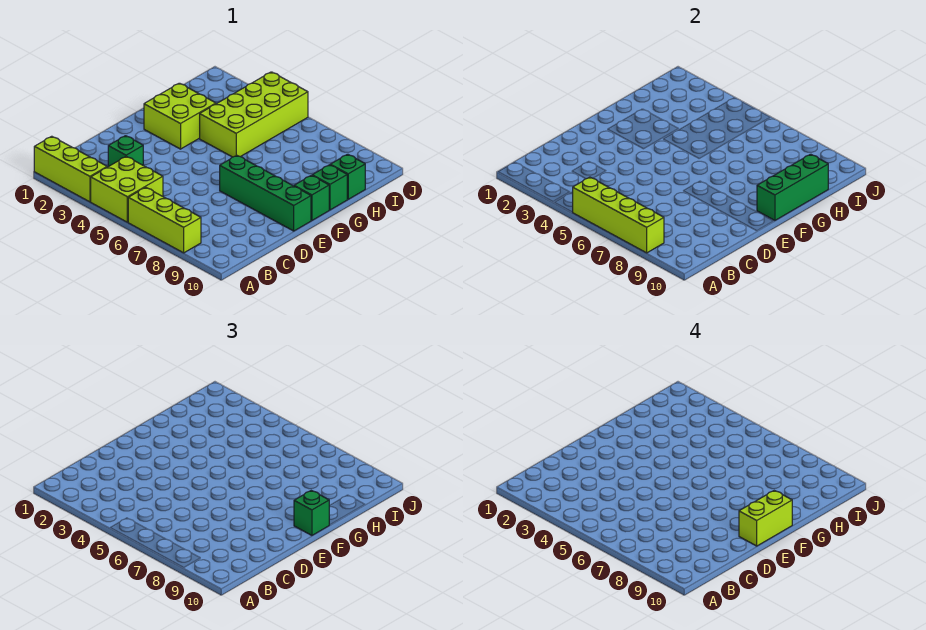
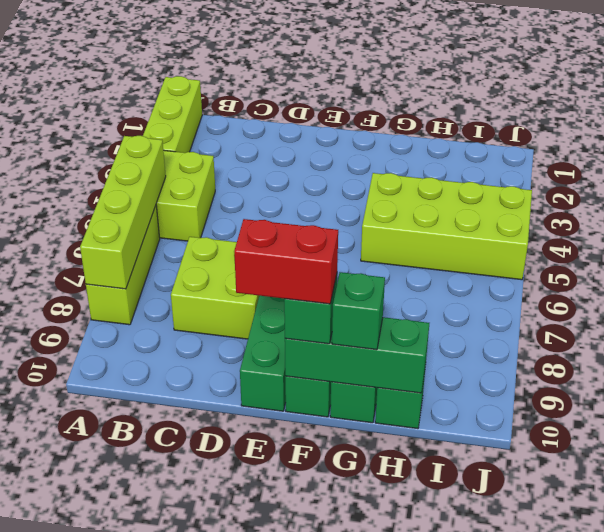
green 1x1 brick [108,136,143,166] -> green 1x1 brick moved to [332,272,385,350]
lime 1x2 brick [739,490,792,546] -> red 1x2 brick [234,219,338,304]
lime 2x2 brick [144,83,216,149] -> lime 2x2 brick moved to [171,237,259,339]

